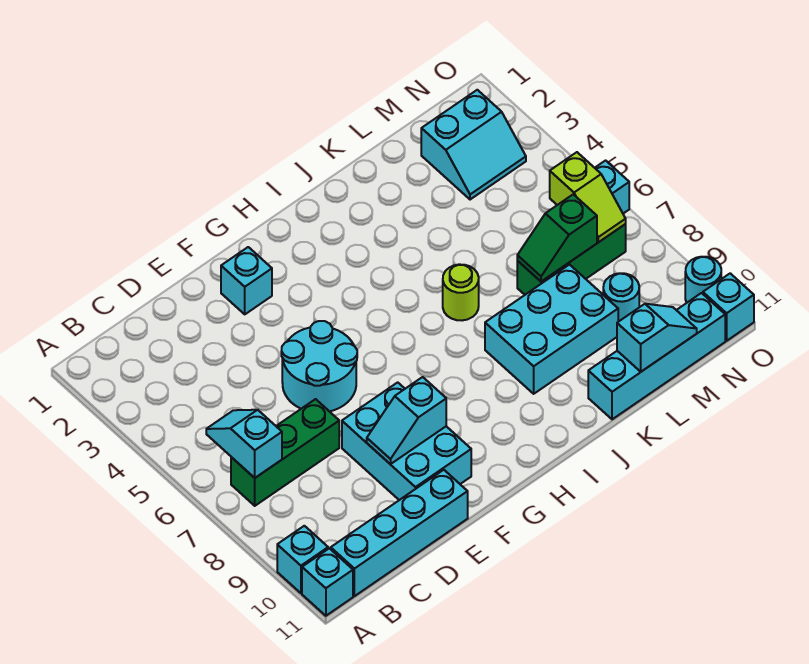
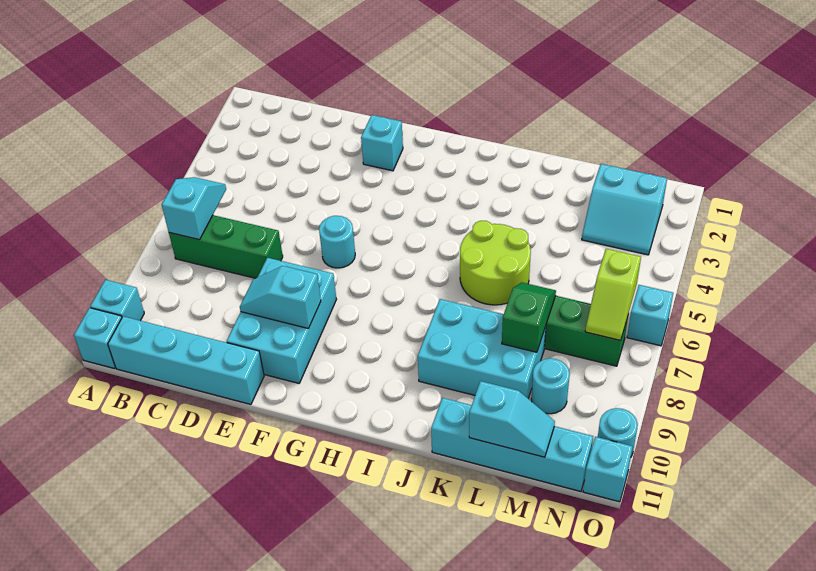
cyan 2x2 round brick [281,321,357,411] -> cyan 1x1 round brick [319,216,355,268]
lime 1x1 round brick [443,264,479,320] -> lime 2x2 round brick [460,221,531,305]
green 1x2 slope [517,194,597,282] -> green 1x2 slope turned to [502,282,556,352]

